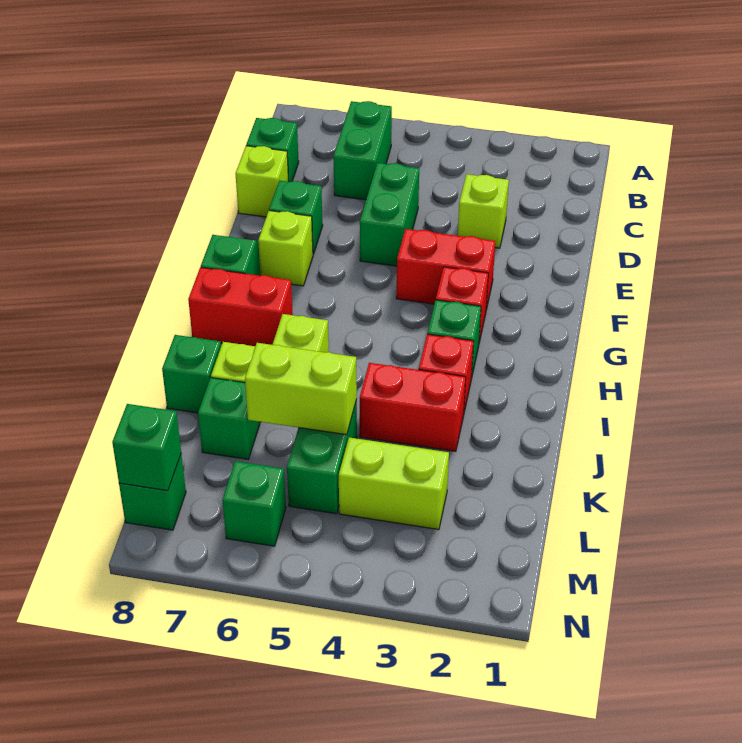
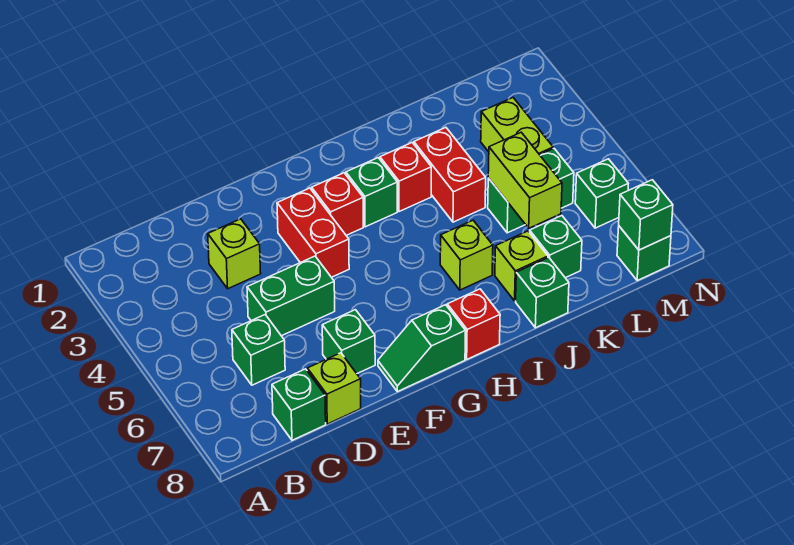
green 1x2 brick [334,101,392,200] -> green 1x1 brick [232,315,285,385]
lime 1x1 brick [258,211,313,286] -> none
red 1x2 brick [188,267,293,346] -> red 1x1 brick [447,289,500,359]

